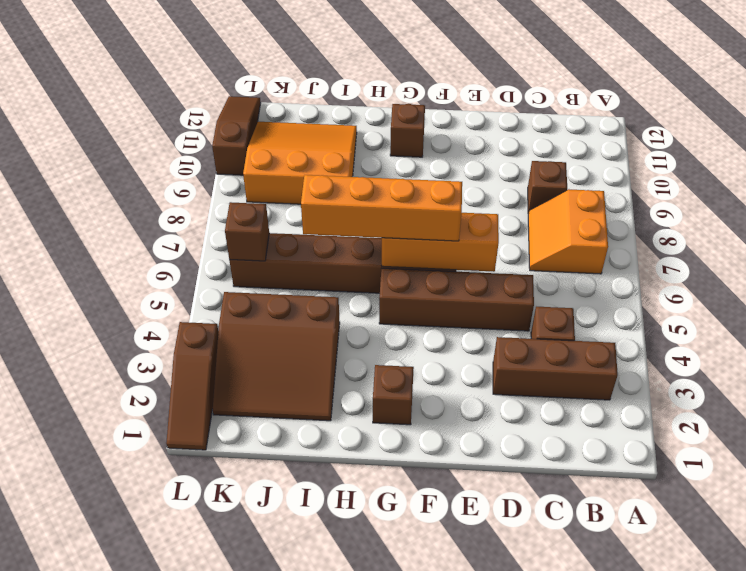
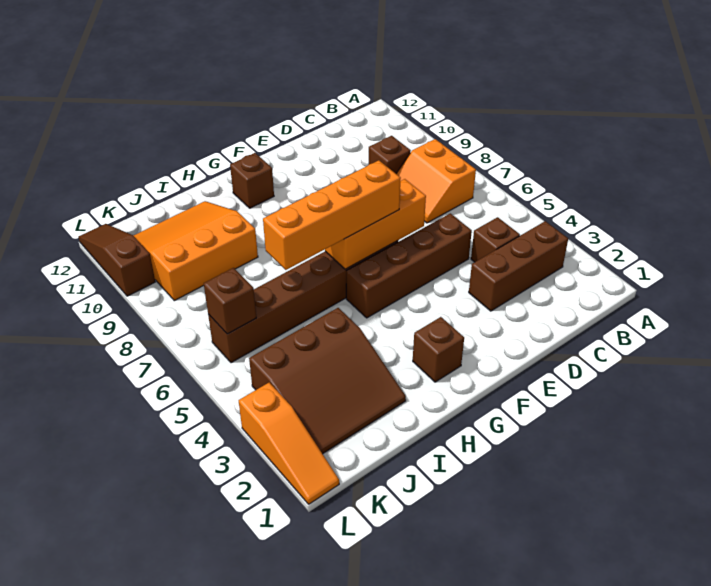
brown 1x3 slope [166,322,218,450] -> orange 1x3 slope [239,382,339,504]

